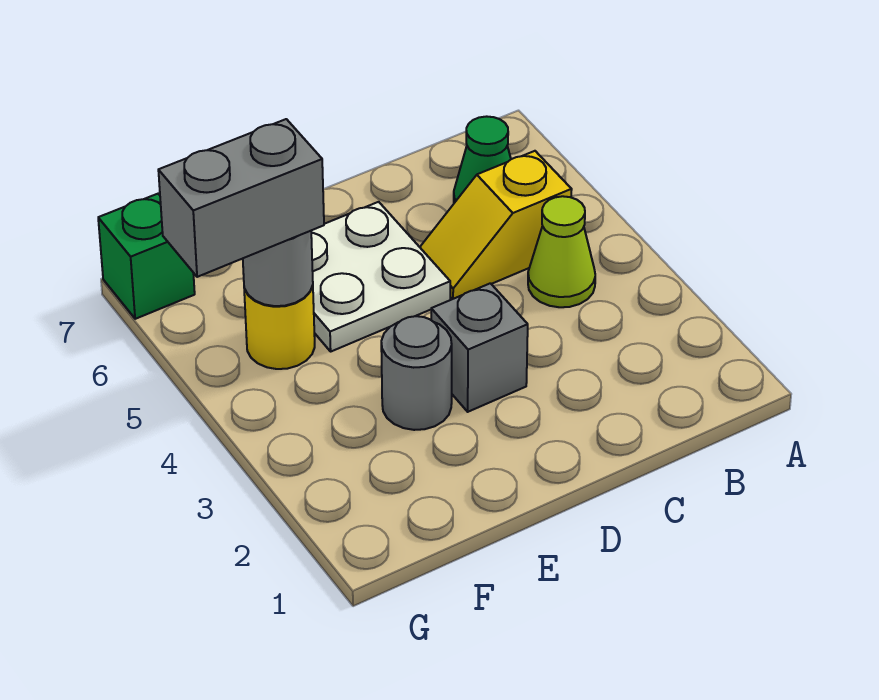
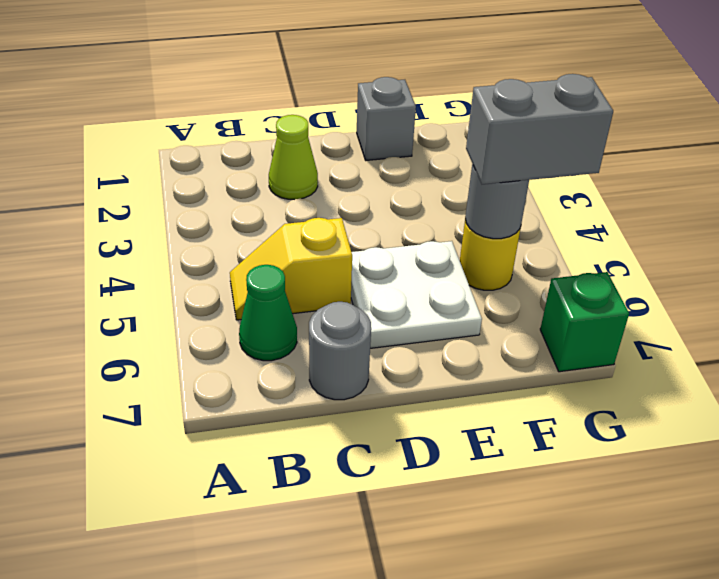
lime 1x1 cone [528,196,595,307] -> lime 1x1 cone moved to [269,115,318,200]
yellow 1x2 slope [420,151,572,299] -> yellow 1x2 slope turned to [230,218,352,320]
grey 1x1 brick [431,283,528,412] -> grey 1x1 brick moved to [357,77,416,160]
grey 1x1 round brick [381,316,452,430] -> grey 1x1 round brick moved to [309,302,371,400]

